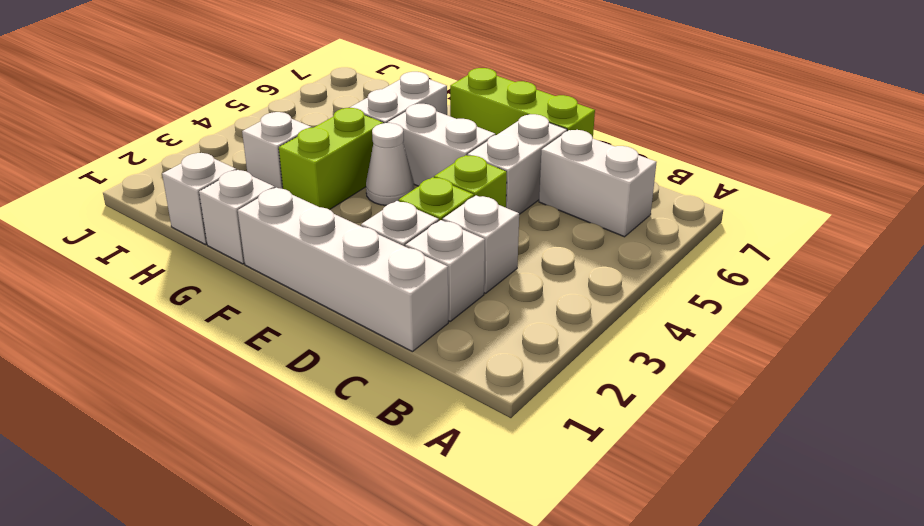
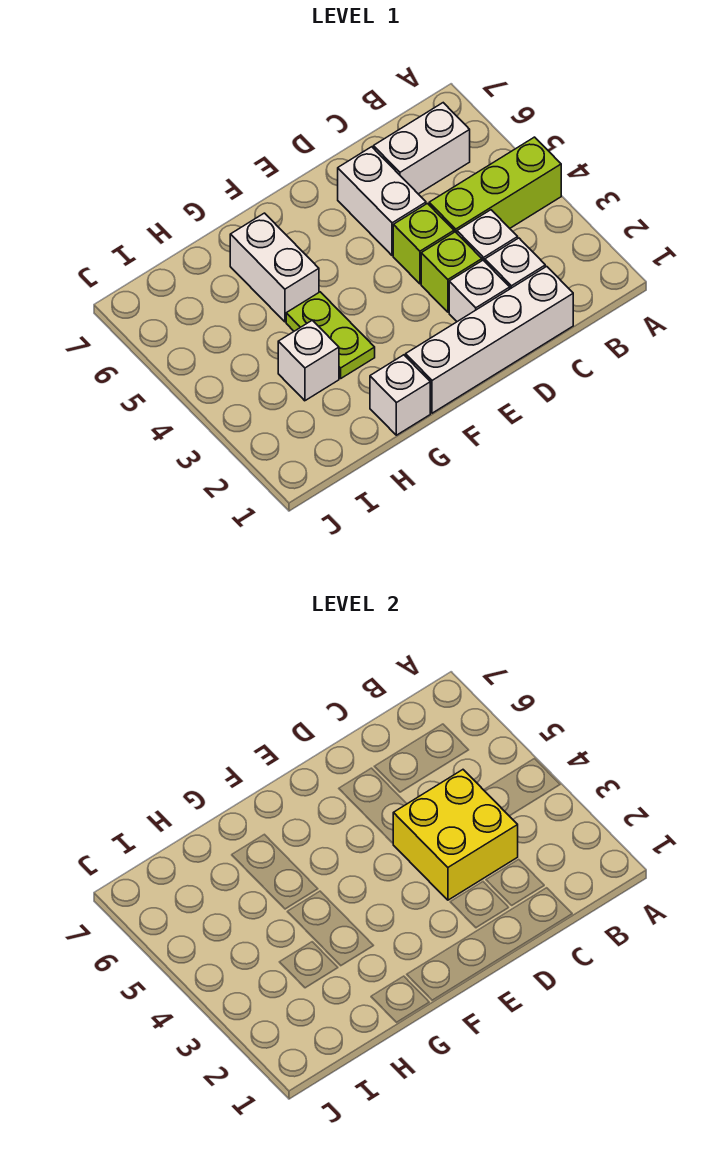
none -> yellow 2x2 brick [393,770,518,900]
lime 1x3 brick [450,68,595,137] -> lime 1x3 brick moved to [429,137,561,233]
white 1x2 brick [388,104,496,186] -> none
white 1x1 cone [366,123,414,205] -> none
lime 1x2 brick [279,108,383,210] -> lime 1x2 plate [286,292,375,378]
white 1x1 brick [162,153,236,245] -> none

